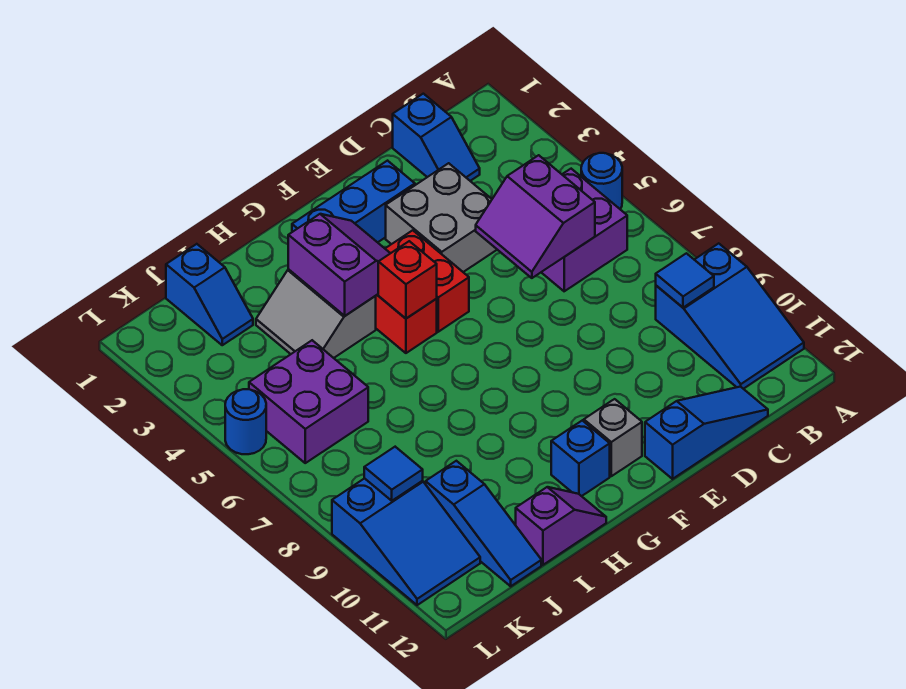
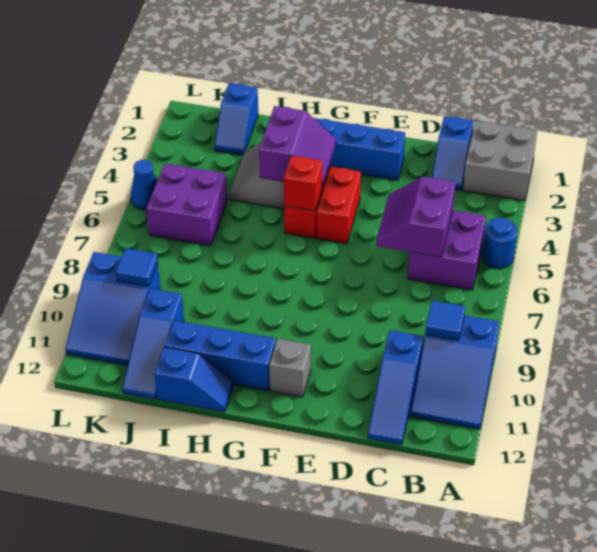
blue 1x3 slope [645,387,768,479] -> blue 1x3 slope turned to [368,330,423,445]
grey 2x2 brick [386,163,497,272] -> grey 2x2 brick moved to [463,121,537,201]
blue 1x1 brick [551,420,610,496] -> blue 1x3 brick [165,320,276,391]
purple 1x2 slope [516,487,606,565] -> blue 1x2 slope [154,347,233,412]
blue 1x1 round brick [225,389,266,454] -> blue 1x1 cone [131,160,157,210]

